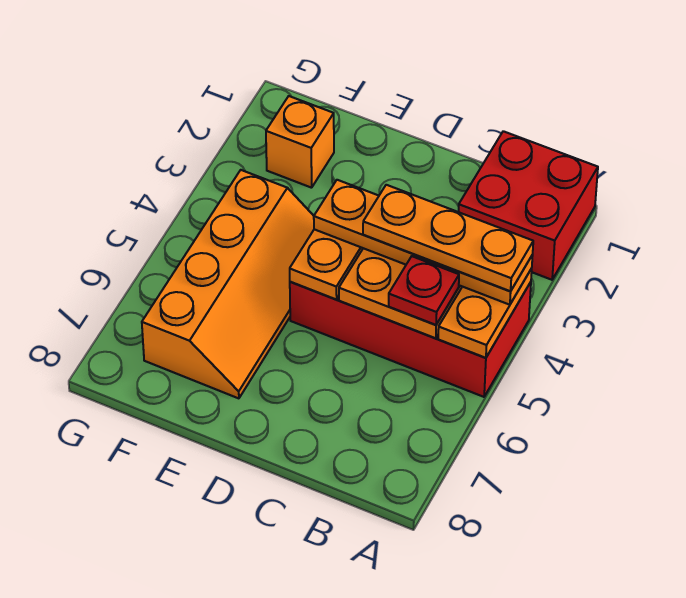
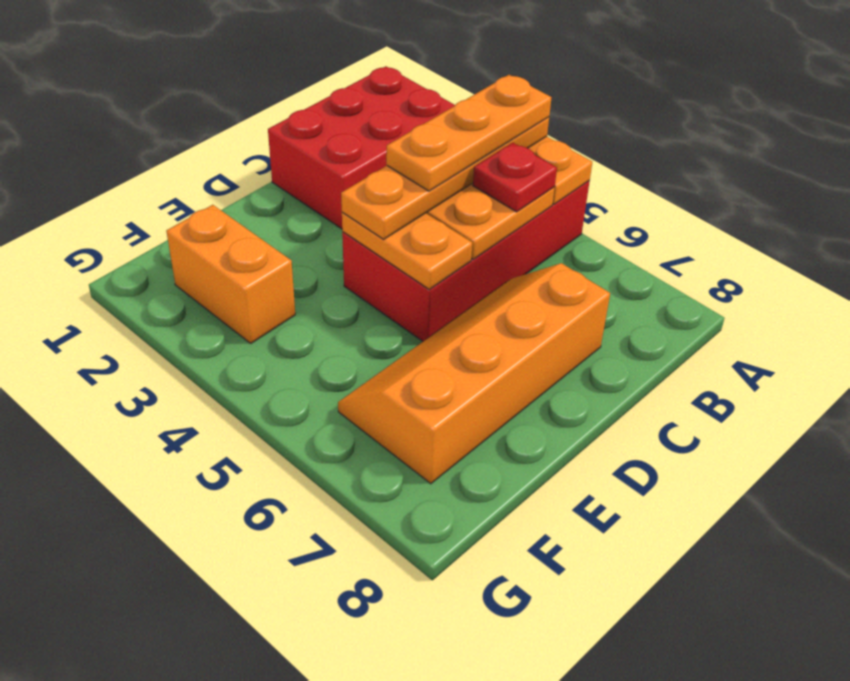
red 2x2 brick [459,131,598,280] -> red 2x3 brick [268,66,455,229]
orange 2x4 slope [142,170,314,398] -> orange 2x4 slope turned to [338,263,610,484]
orange 1x1 brick [266,96,334,188] -> orange 1x2 brick [166,205,295,343]

